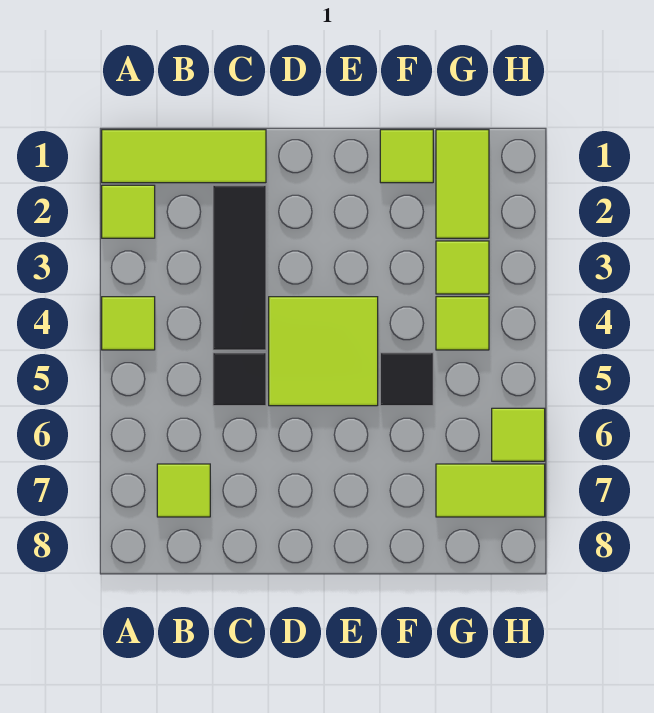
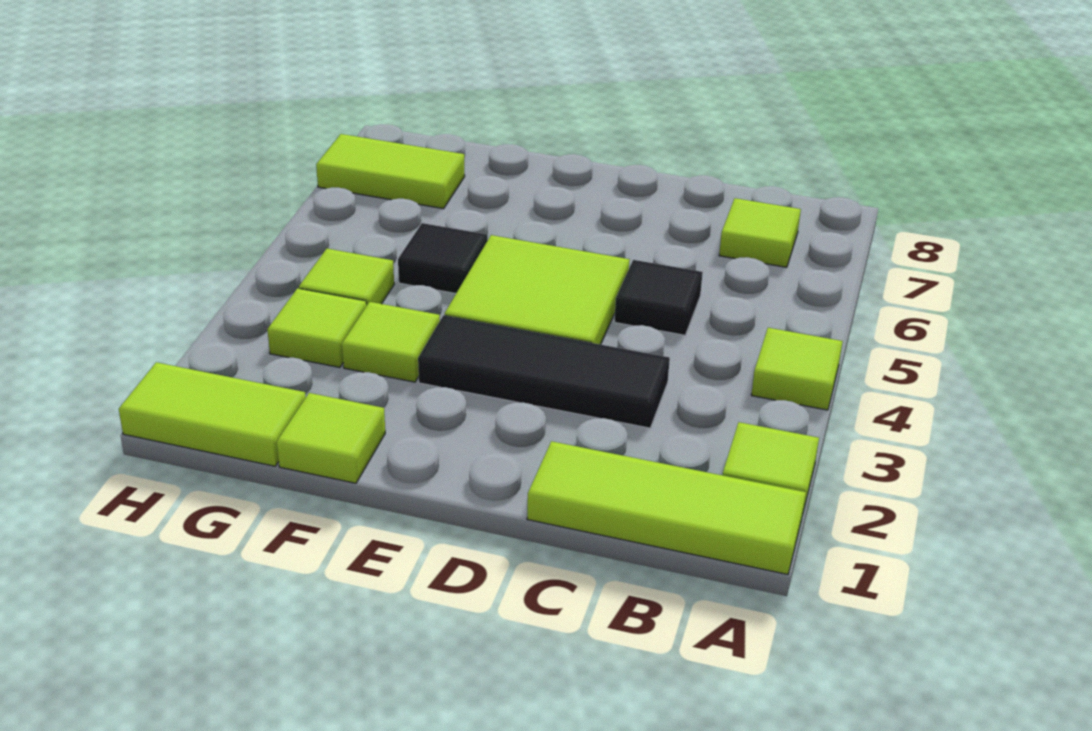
black 1x3 tile [213,185,266,350] -> black 1x3 tile turned to [418,315,670,428]
lime 1x2 tile [436,130,489,238] -> lime 1x2 tile turned to [119,362,306,466]
lime 1x1 tile [492,408,545,461] -> lime 1x1 tile moved to [342,302,440,382]

